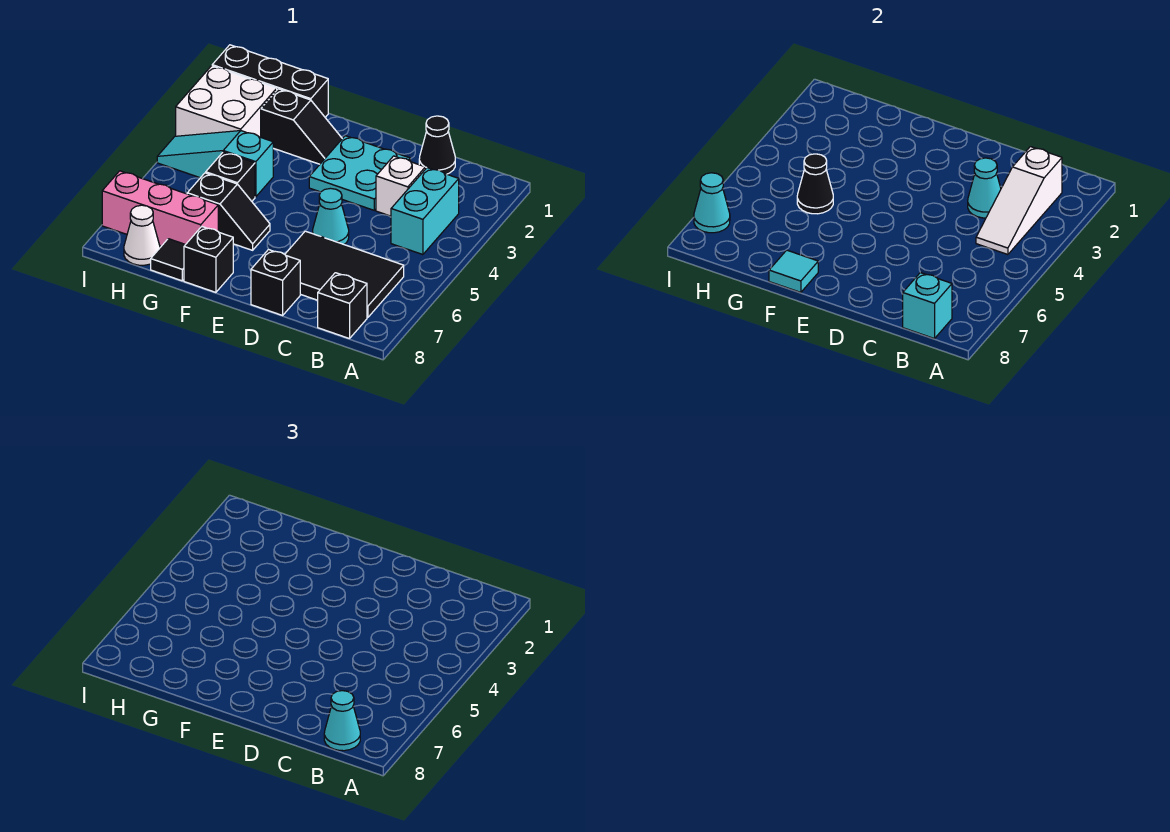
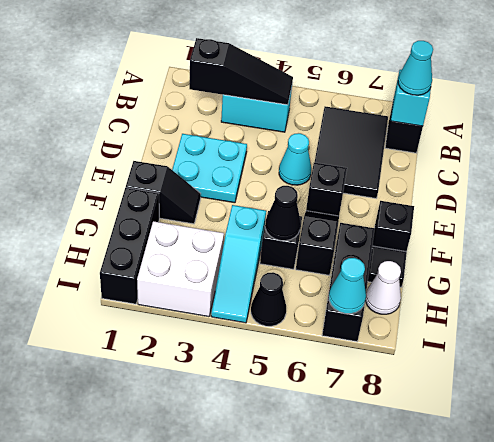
white 1x3 slope [976,147,1062,255] -> black 1x3 slope [189,38,293,105]
black 1x1 cone [419,116,455,174] -> black 1x1 cone moved to [251,272,286,326]
white 1x1 brick [376,156,425,216] -> none
cyan 1x1 cone [968,158,1001,218] -> none
black 1x1 brick [251,249,300,315] -> black 1x1 brick moved to [306,163,347,216]
black 1x2 slope [261,89,342,164] -> black 1x2 slope turned to [126,161,201,224]
cyan 1x1 tile [769,250,818,292] -> none
pink 1x3 brick [102,171,218,246] -> black 1x3 brick [322,223,375,342]

